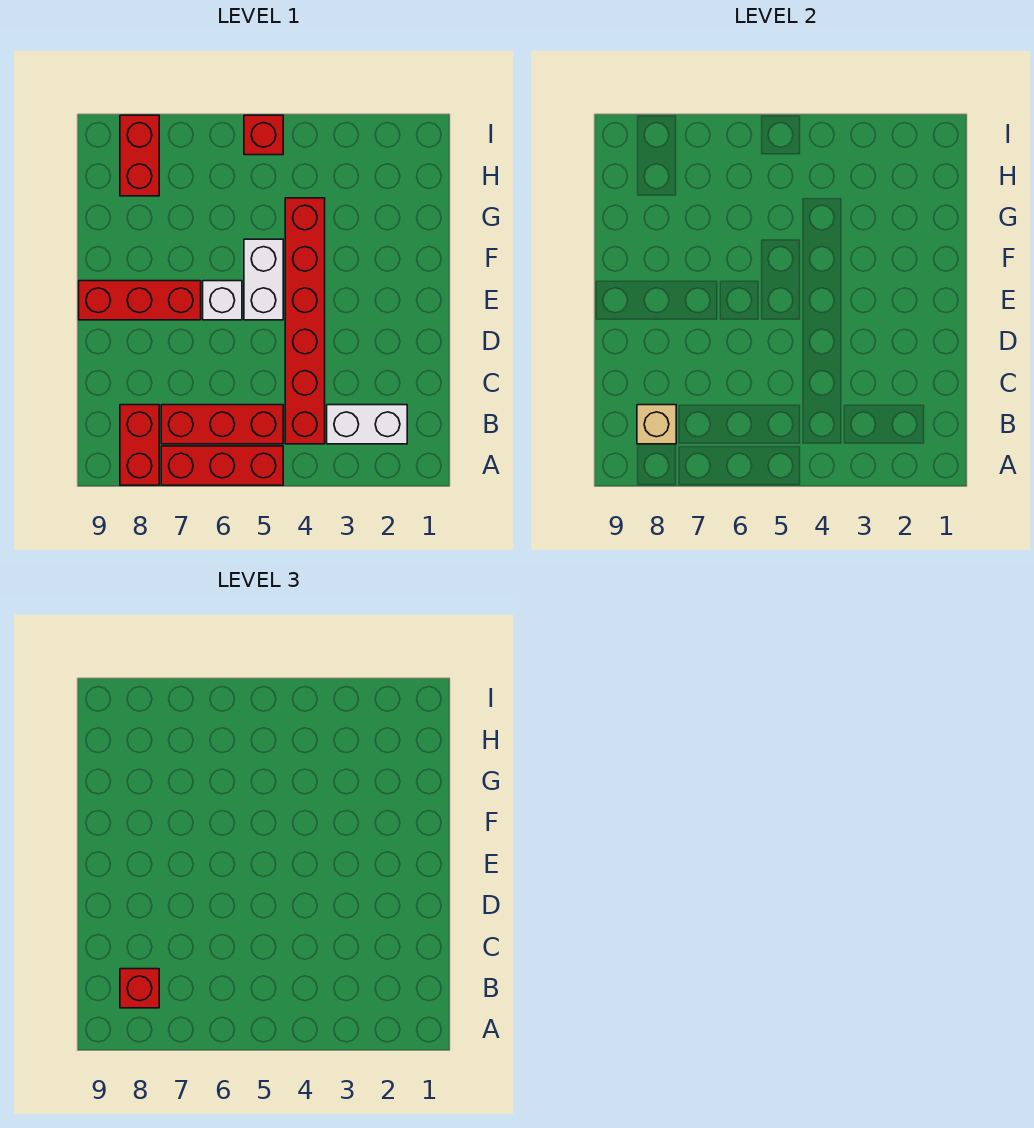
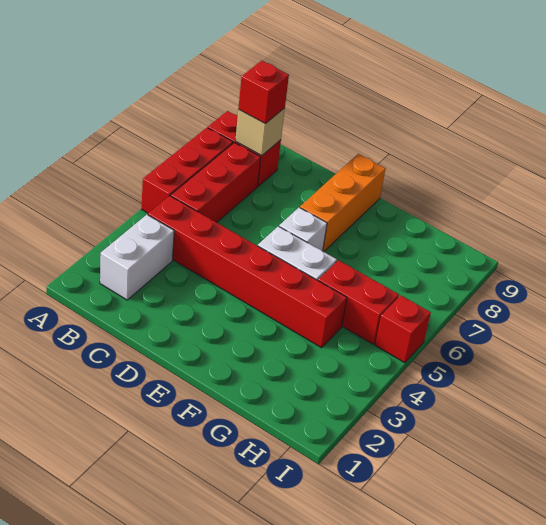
red 1x3 brick [79,281,201,320] -> orange 1x3 brick [300,154,385,252]
red 1x2 brick [120,115,159,196] -> red 1x2 brick moved to [318,260,399,344]

